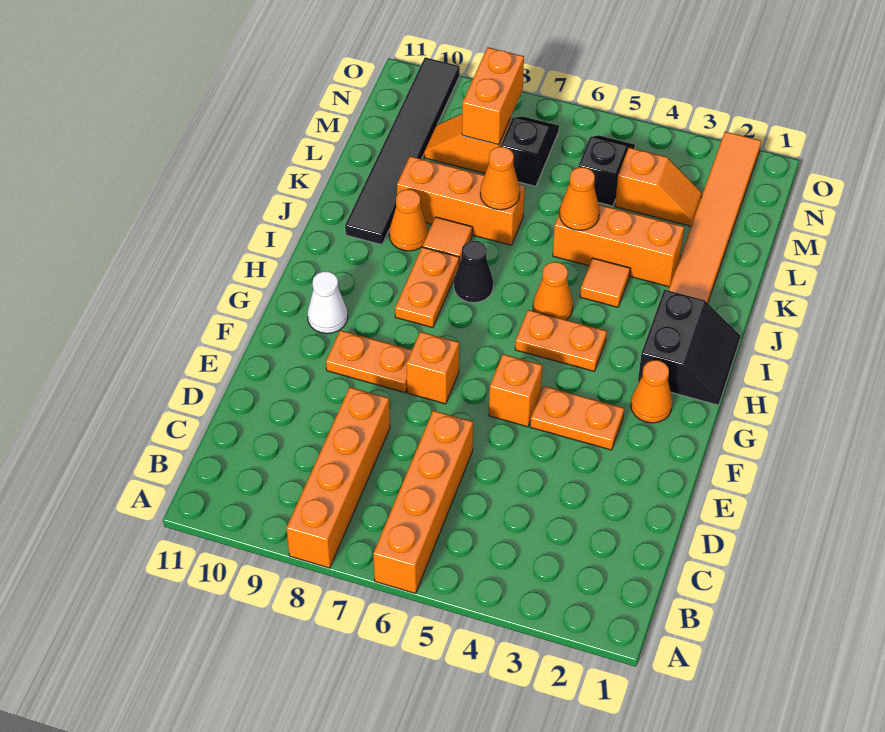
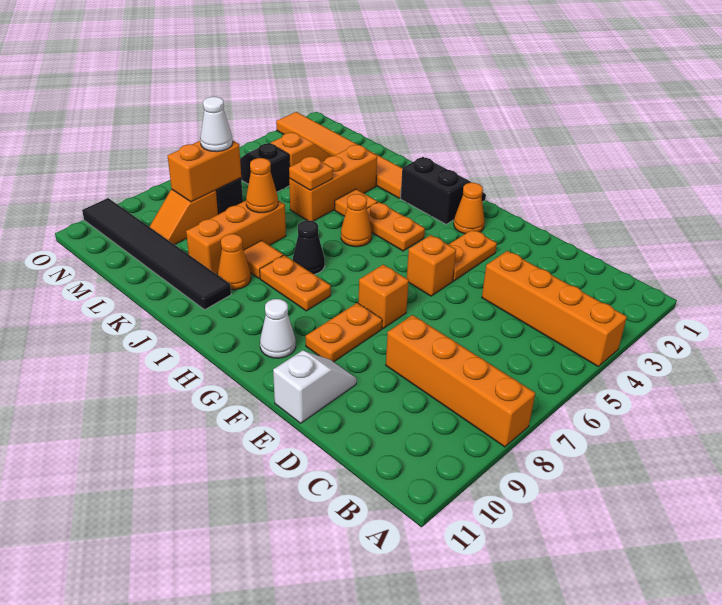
orange 1x4 brick [373,411,473,593] -> orange 1x4 brick moved to [482,251,627,366]
none -> white 1x2 slope [273,350,357,423]
orange 1x2 plate [515,310,607,371] -> orange 1x2 plate turned to [367,202,425,251]
orange 1x1 cone [559,167,600,230] -> orange 1x1 plate [289,156,333,190]
none -> white 1x1 cone [200,97,233,152]
orange 1x2 brick [462,47,524,145] -> orange 1x2 brick turned to [168,141,241,202]

